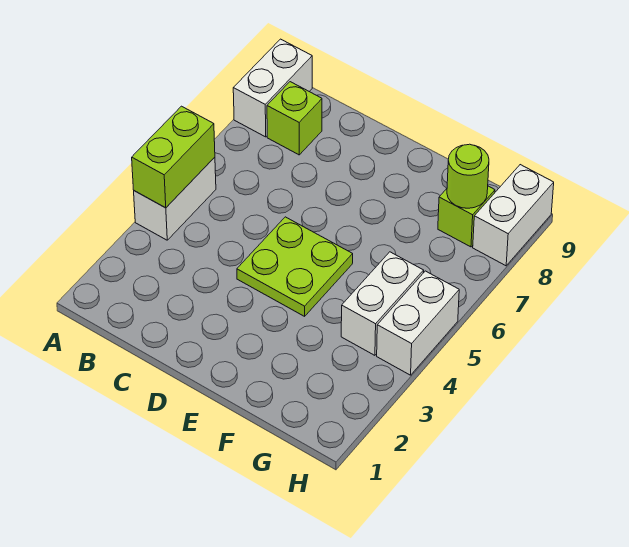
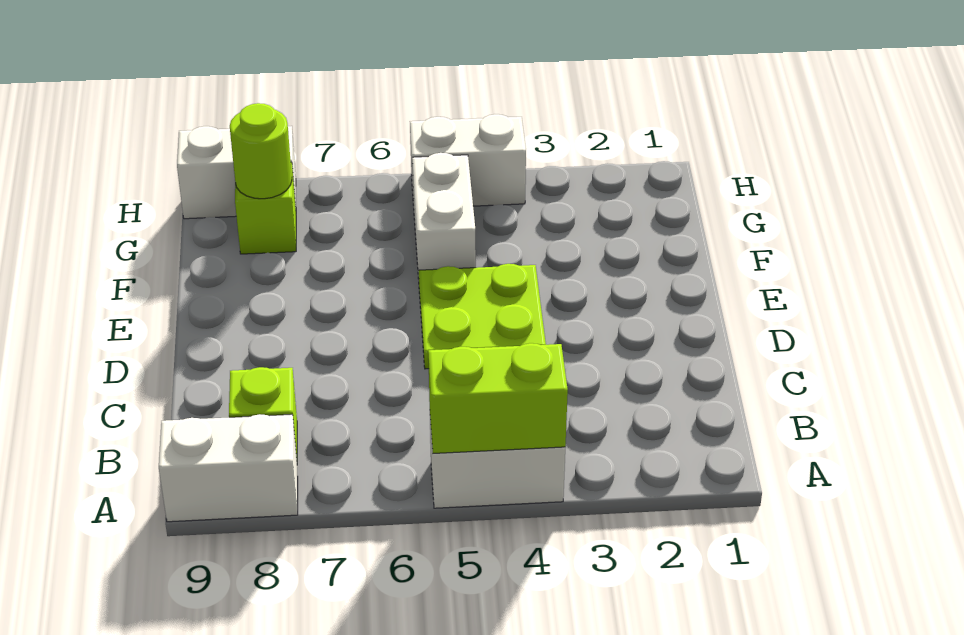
white 1x2 brick [341,252,424,355] -> white 1x2 brick turned to [412,153,476,279]

